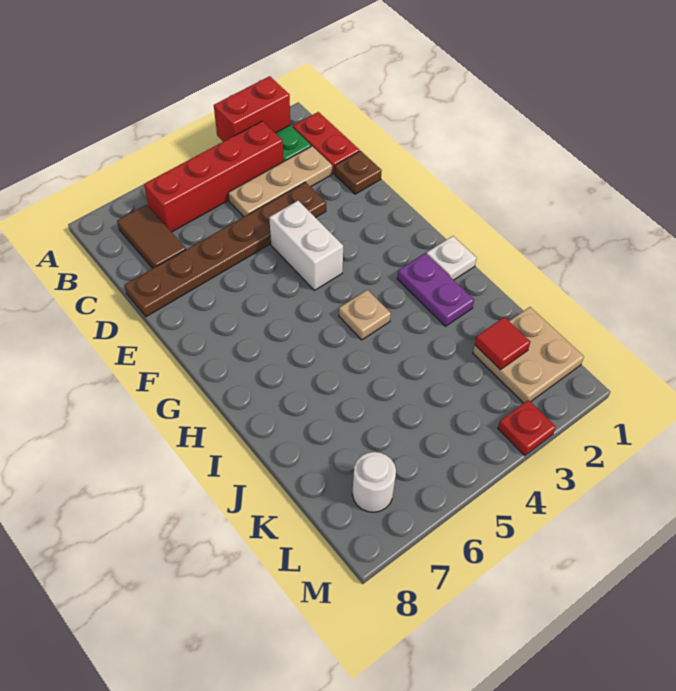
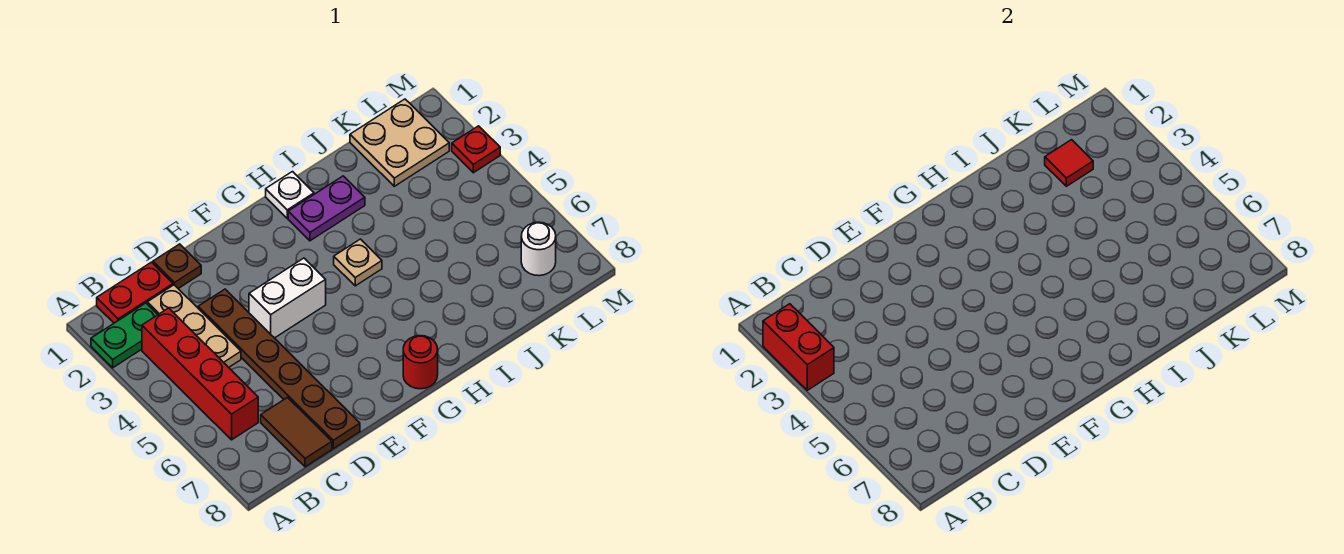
brown 1x2 tile [117,205,186,268] -> brown 1x2 tile turned to [261,398,332,467]
none -> red 1x1 round brick [403,336,438,389]

